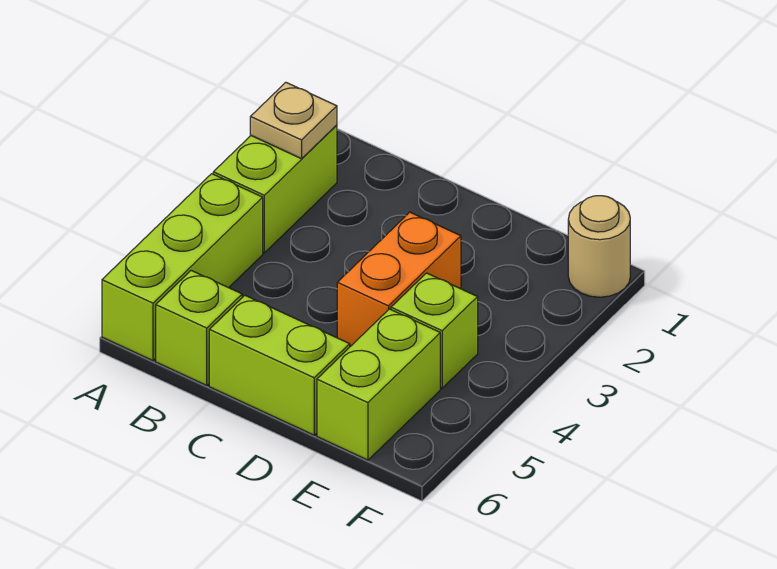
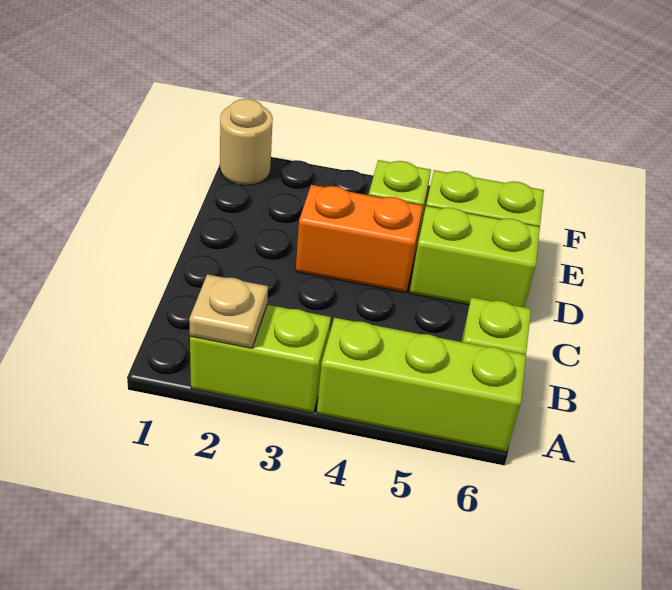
lime 1x2 brick [209,295,350,435] -> lime 1x2 brick turned to [410,206,540,307]

